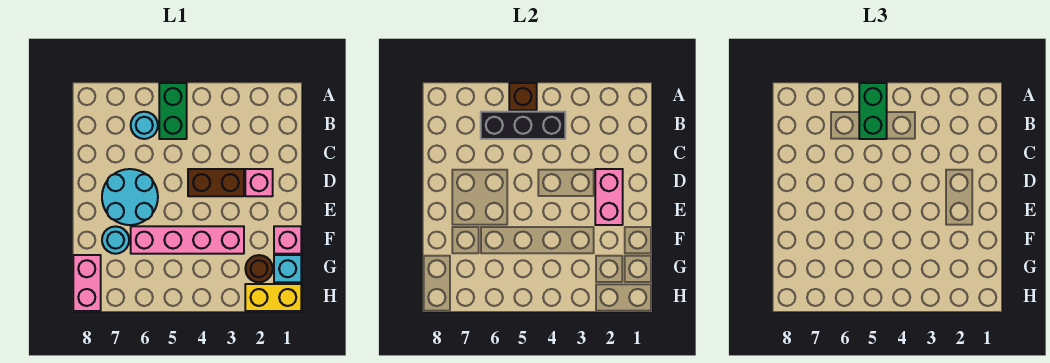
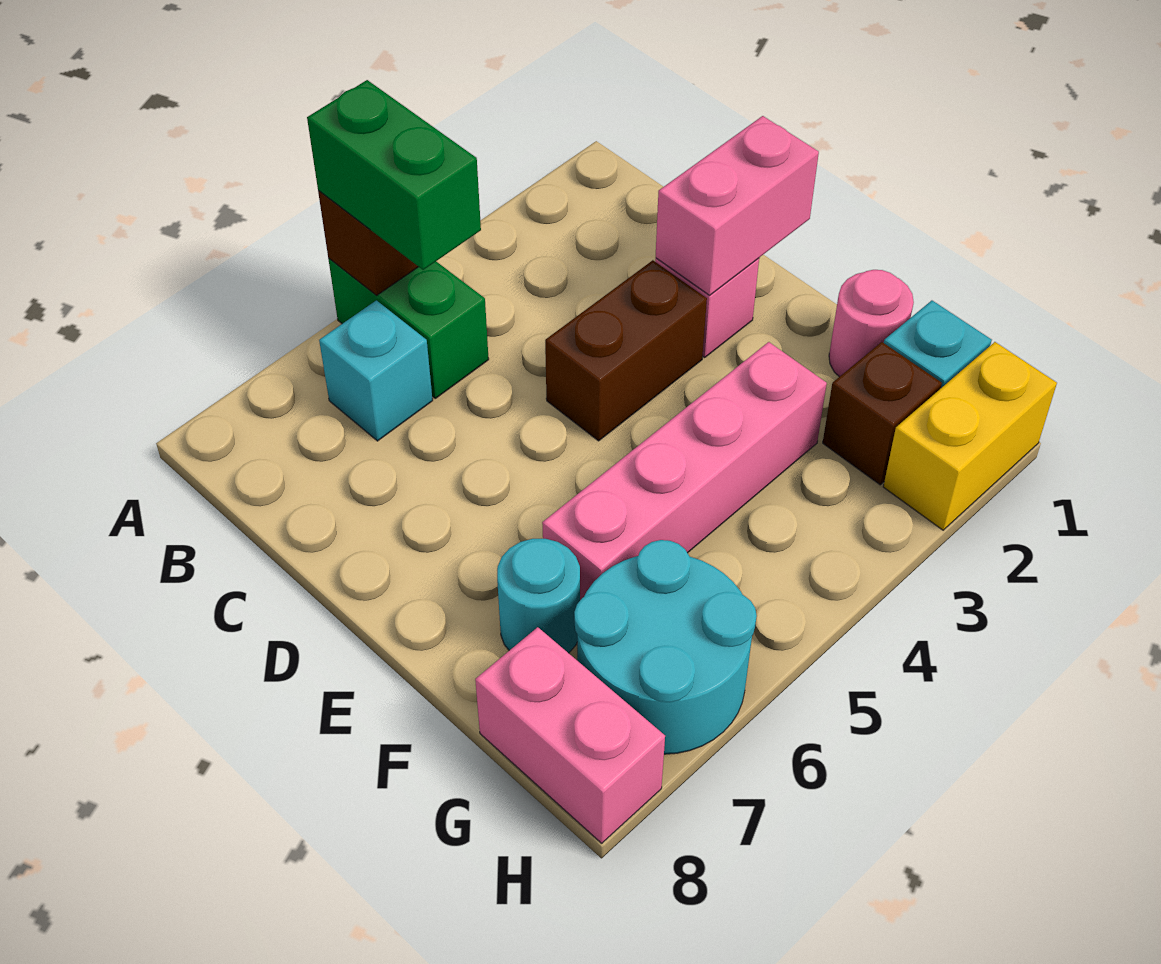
black 1x3 brick [481,112,565,139] -> none
cyan 1x1 round brick [131,112,158,139] -> cyan 1x1 brick [319,300,433,441]
pink 1x2 brick [595,169,623,225] -> pink 1x2 brick turned to [656,116,819,295]
cyan 2x2 round brick [102,169,158,225] -> cyan 2x2 round brick moved to [574,540,757,754]
pink 1x1 brick [274,226,301,254] -> pink 1x1 round brick [829,270,914,377]
brown 1x1 round brick [245,255,273,282] -> brown 1x1 brick [823,342,942,485]

